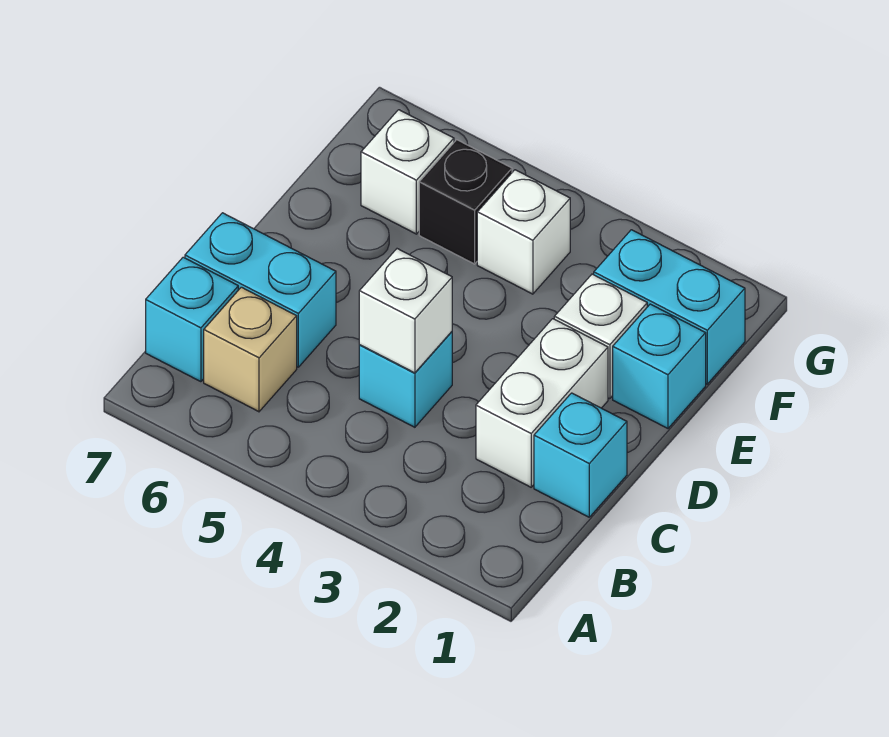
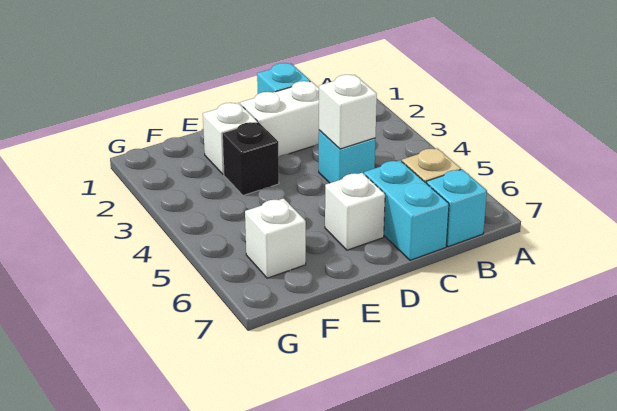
cyan 1x1 brick [613,304,706,428] -> none
cyan 1x2 brick [594,230,745,384] -> none
white 1x1 brick [477,170,570,294] -> white 1x1 brick moved to [325,173,385,250]
black 1x1 brick [419,140,512,264] -> black 1x1 brick moved to [222,122,279,195]

